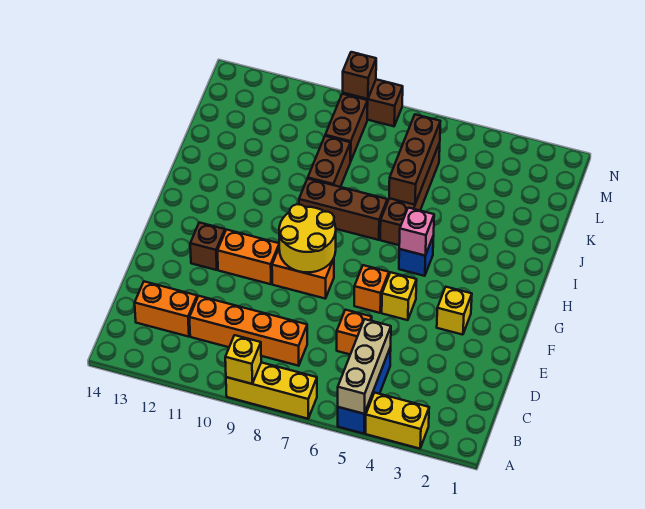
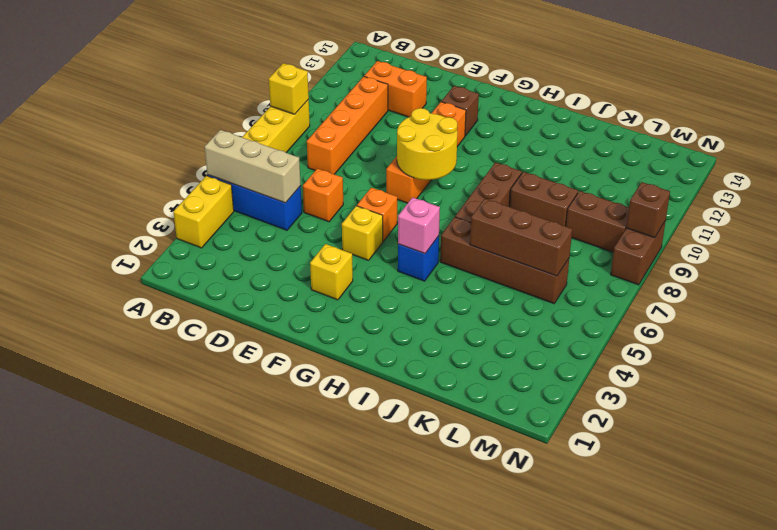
orange 1x2 brick [135,282,197,337] -> orange 1x2 brick turned to [364,61,427,117]

